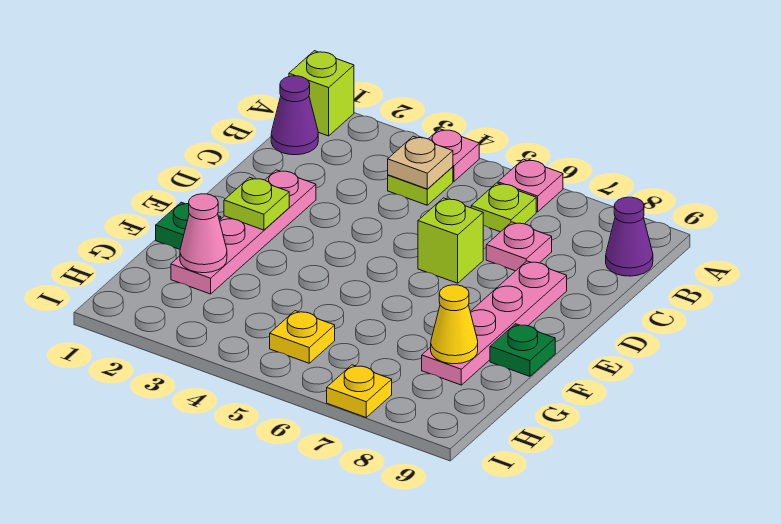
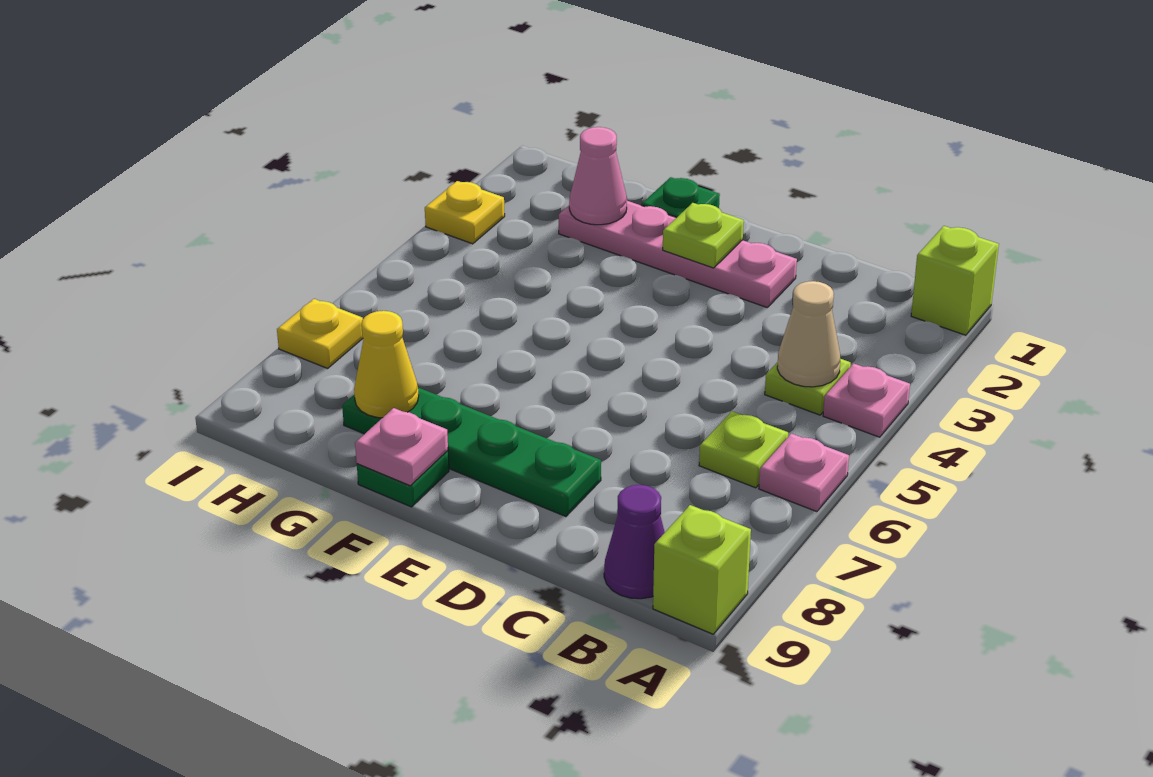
purple 1x1 cone [271,76,318,155] -> none
tan 1x1 plate [388,136,453,189] -> tan 1x1 cone [777,281,840,387]
pink 1x1 plate [486,222,552,271] -> pink 1x1 plate moved to [355,408,448,486]
lime 1x1 brick [418,198,483,283] -> lime 1x1 brick moved to [653,505,751,634]
pink 1x4 plate [422,261,567,385] -> green 1x4 plate [342,388,601,517]
yellow 1x1 plate [270,311,335,363] -> yellow 1x1 plate moved to [425,181,505,244]

